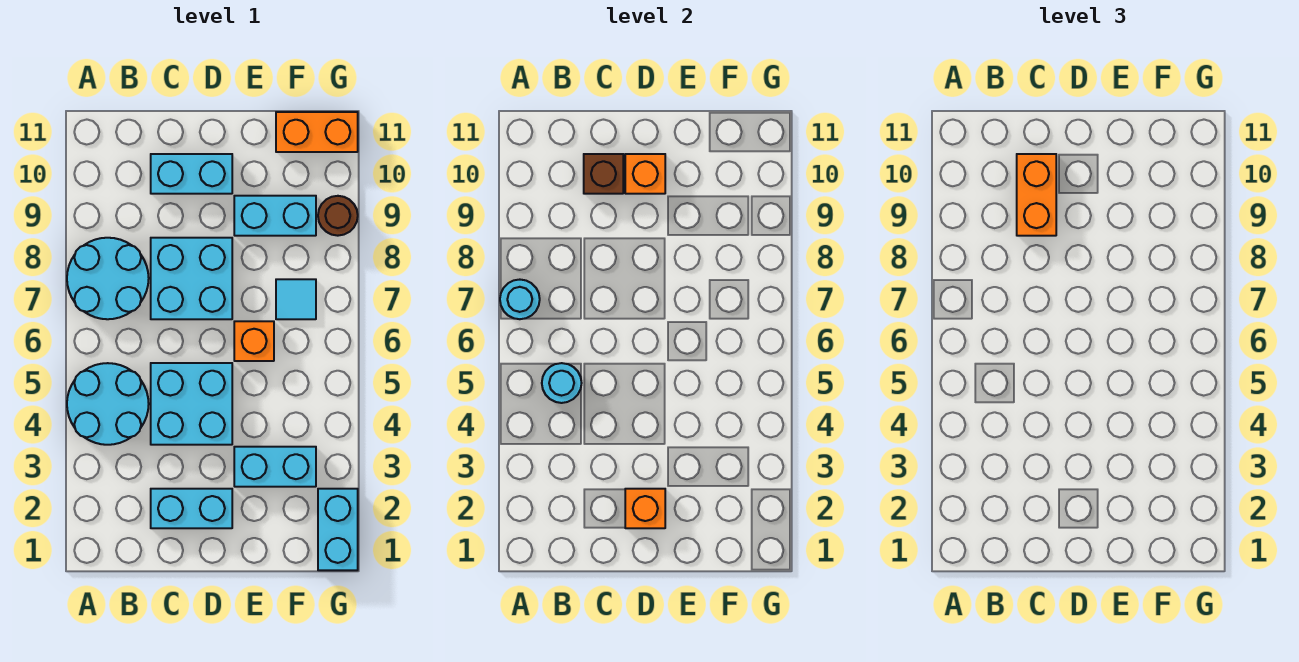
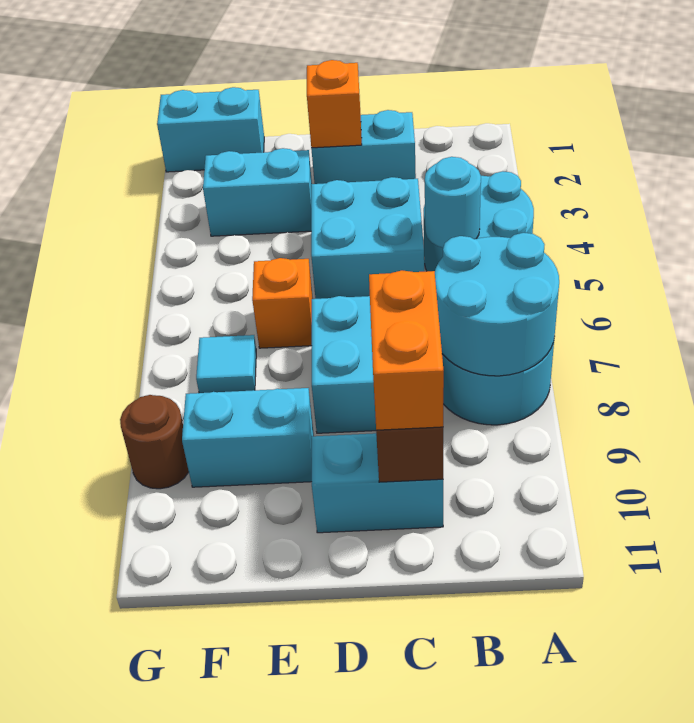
cyan 1x1 round brick [500,280,540,319] -> cyan 2x2 round brick [435,233,559,376]
orange 1x1 brick [625,154,665,194] -> none
orange 1x2 brick [276,112,358,152] -> none
cyan 1x2 brick [318,489,358,570] -> cyan 1x2 brick turned to [157,87,264,172]

